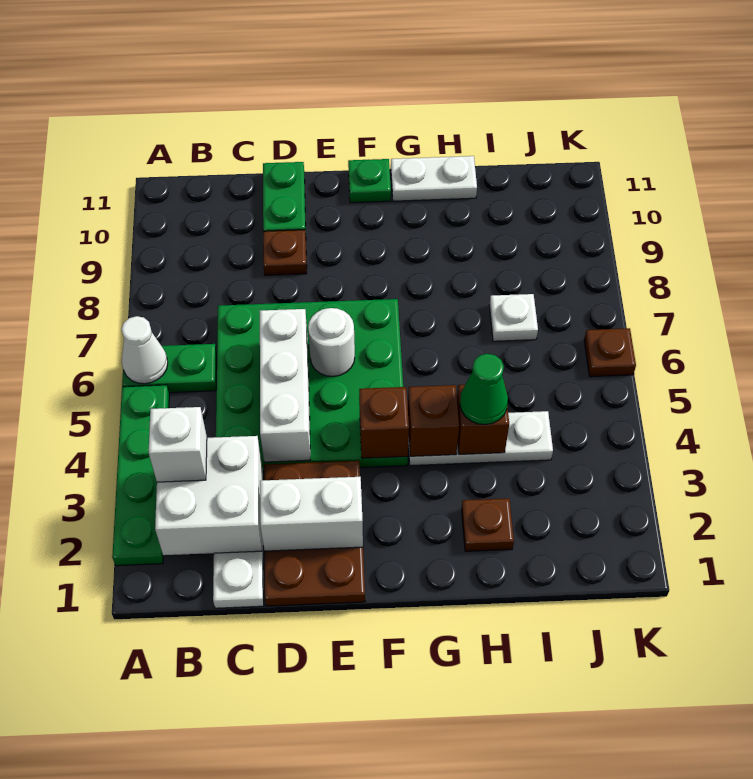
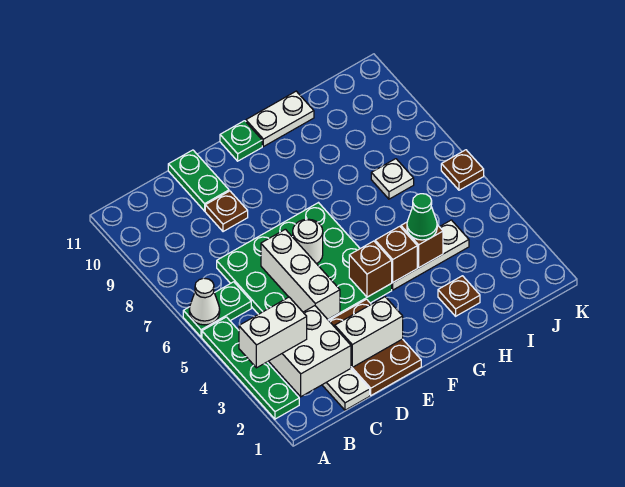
white 1x1 brick [148,407,207,482] -> white 1x2 brick [239,297,307,368]

